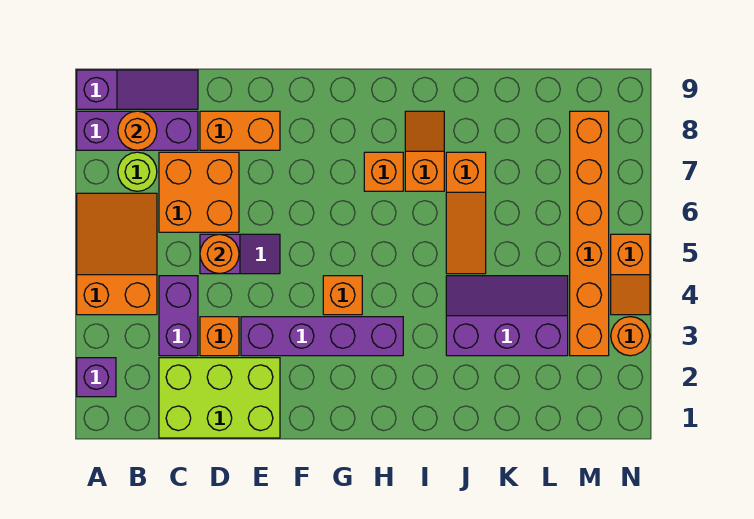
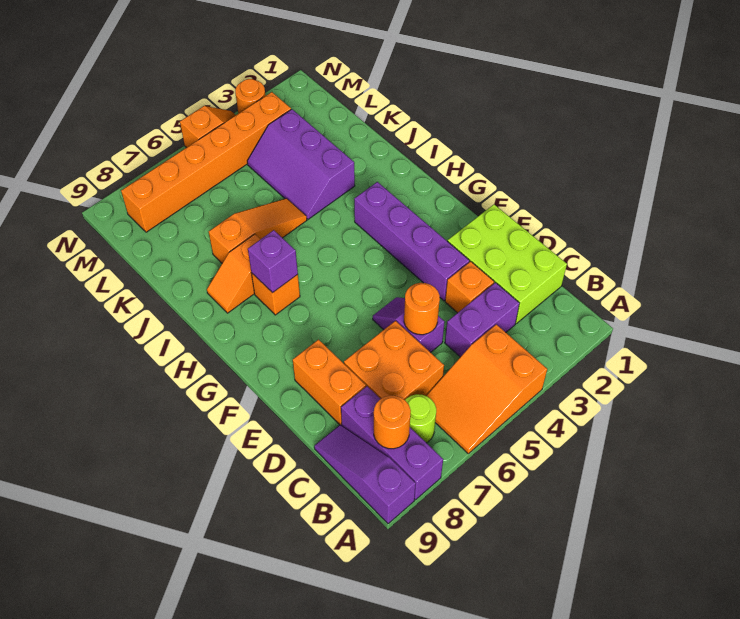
purple 1x1 brick [77,358,116,397] -> purple 1x1 brick moved to [248,230,298,293]
orange 1x1 brick [323,276,362,315] -> none

